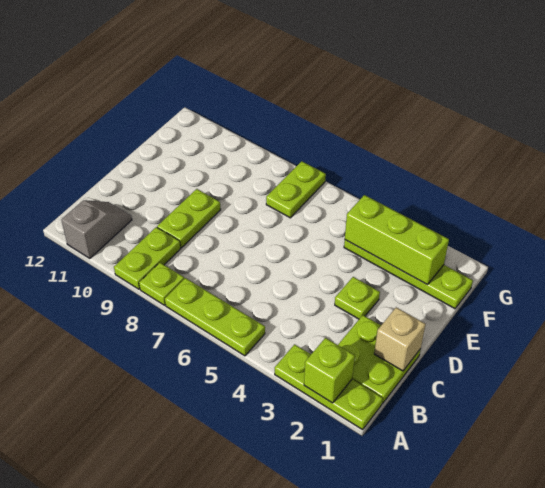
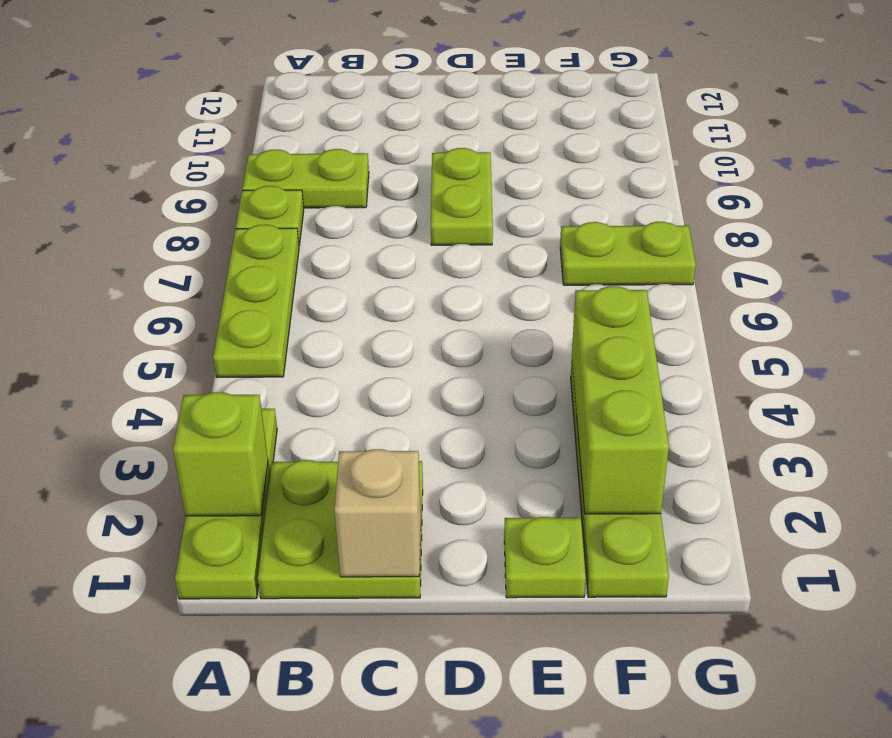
grey 1x2 slope [61,200,132,258] -> none
lime 1x2 plate [157,189,221,248] -> lime 1x2 plate turned to [431,148,493,245]
lime 1x1 plate [335,277,380,319] -> lime 1x1 plate moved to [504,517,586,598]

